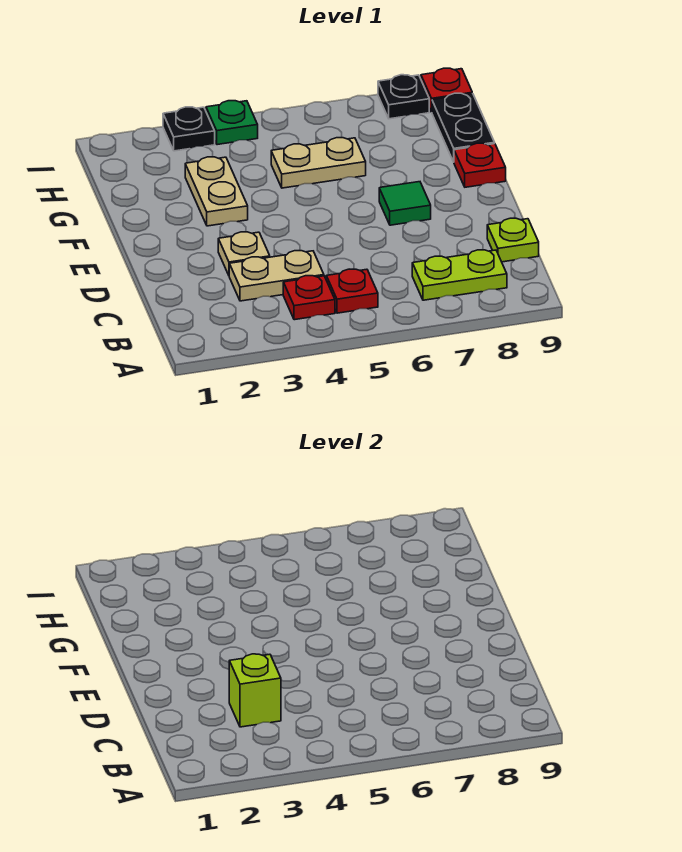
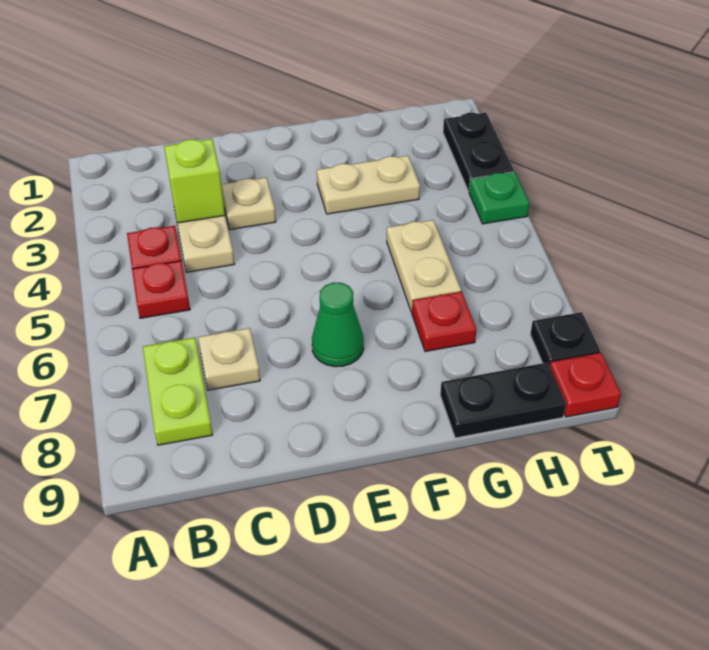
none -> tan 1x1 plate [198,328,260,390]
lime 1x1 plate [487,218,539,262] -> none
green 1x1 tile [379,182,431,225] -> green 1x1 cone [312,282,364,367]
red 1x1 plate [454,143,506,187] -> red 1x1 plate moved to [412,292,476,352]
black 1x1 plate [163,107,215,151] -> black 1x2 plate [443,113,514,191]

